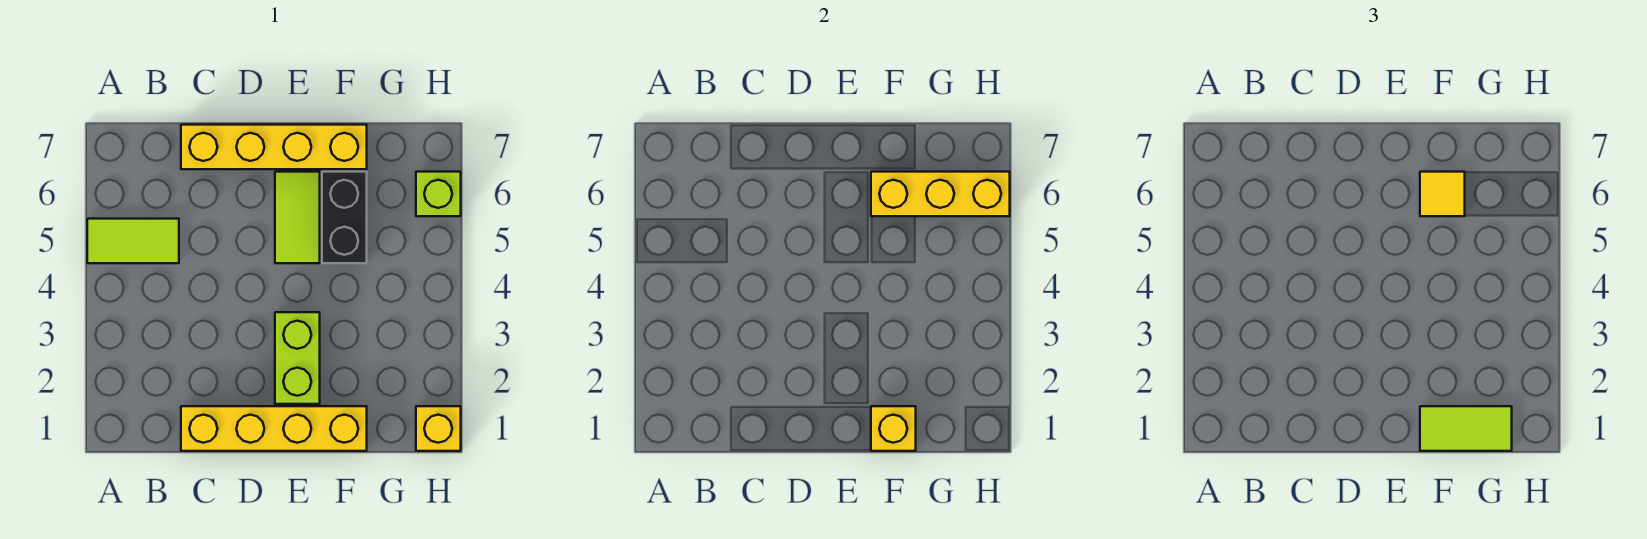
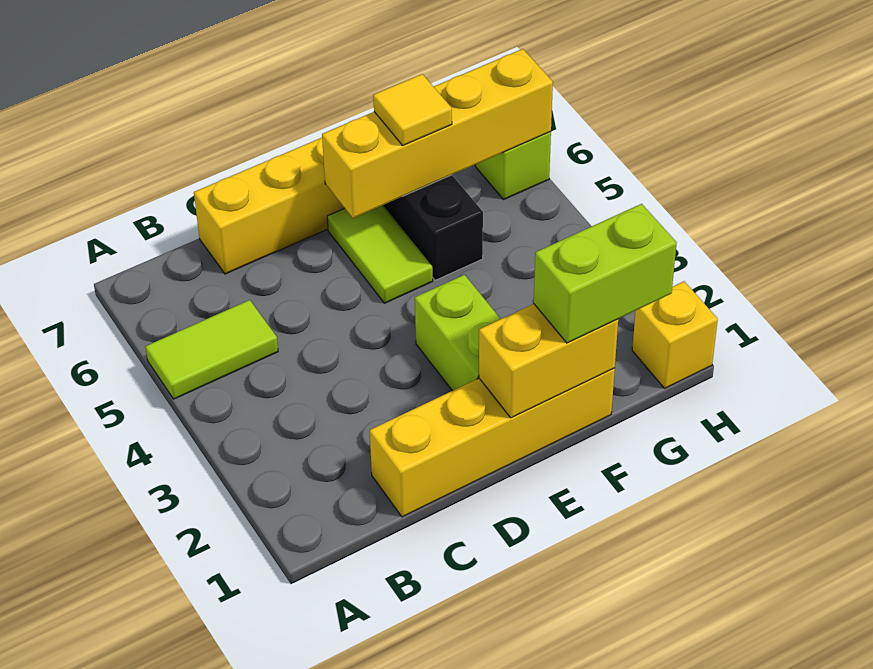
yellow 1x1 brick [871,406,916,451] -> yellow 1x2 brick [479,304,618,418]
lime 1x2 tile [1420,406,1512,451] -> lime 1x2 brick [534,204,677,343]
yellow 1x3 brick [871,172,1010,216] -> yellow 1x4 brick [322,49,553,218]

